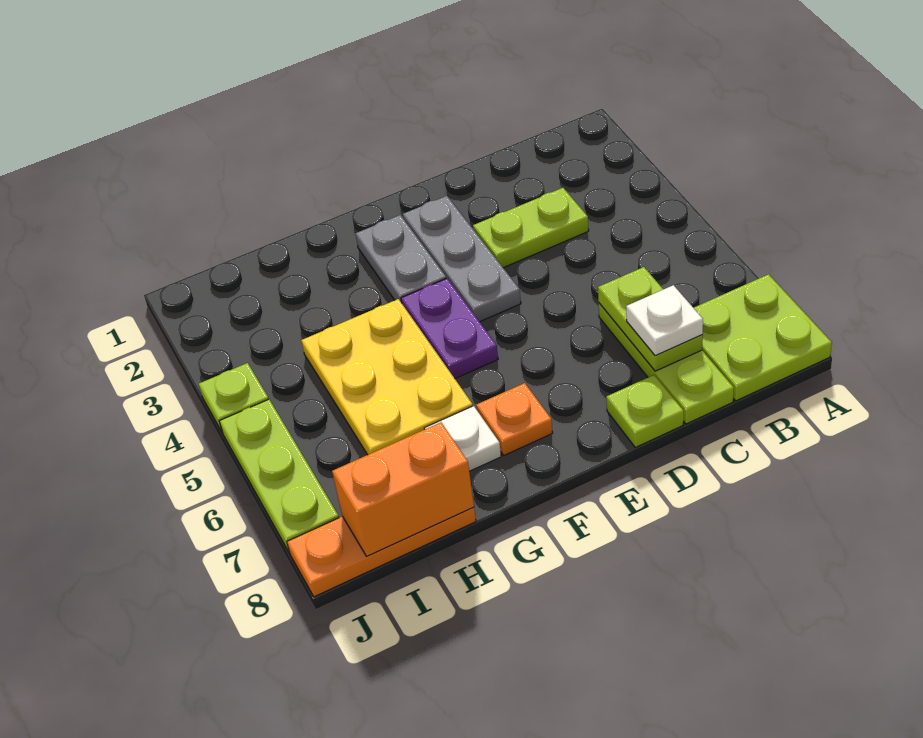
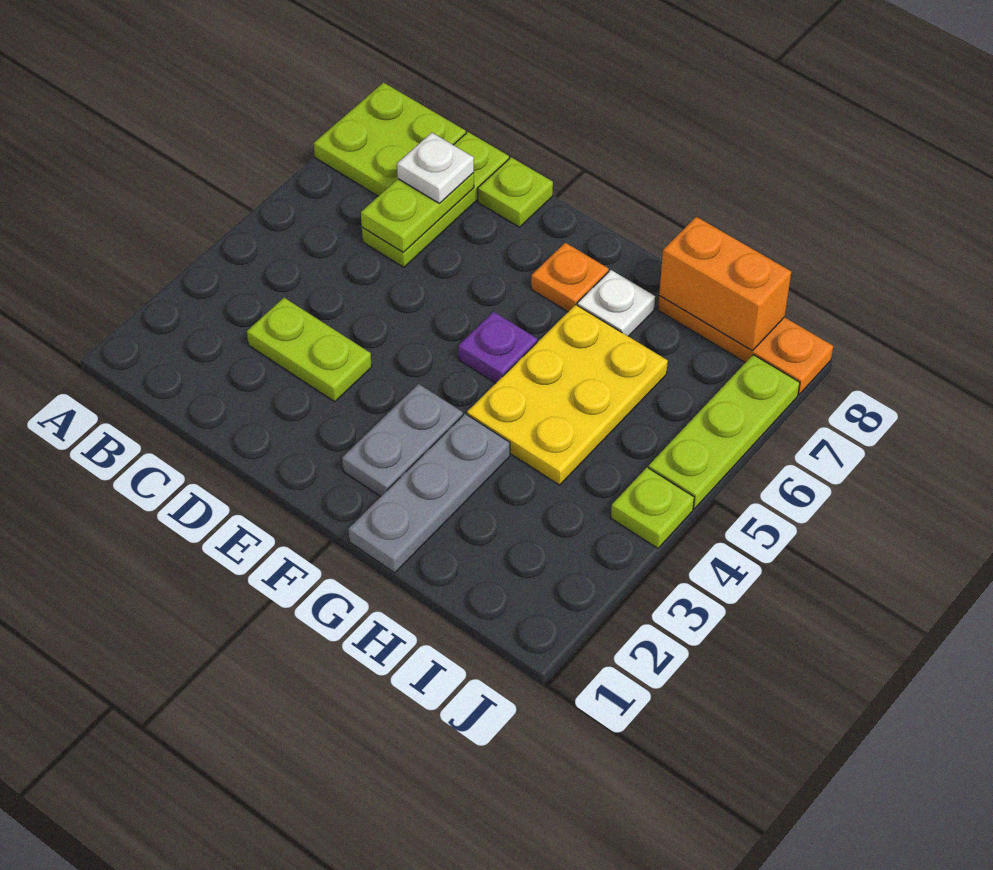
grey 1x3 plate [403,196,521,322] -> grey 1x3 plate moved to [348,414,510,573]
purple 1x2 plate [401,278,498,378] -> purple 1x1 plate [458,312,537,383]

